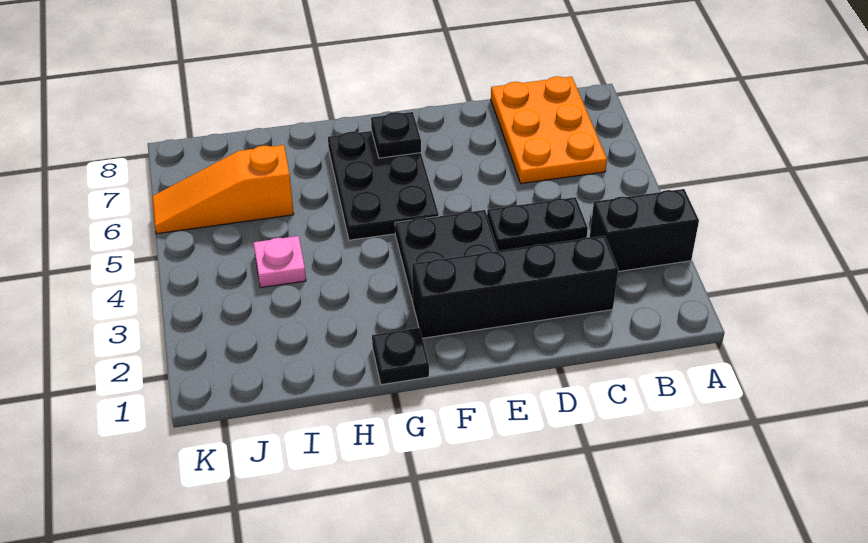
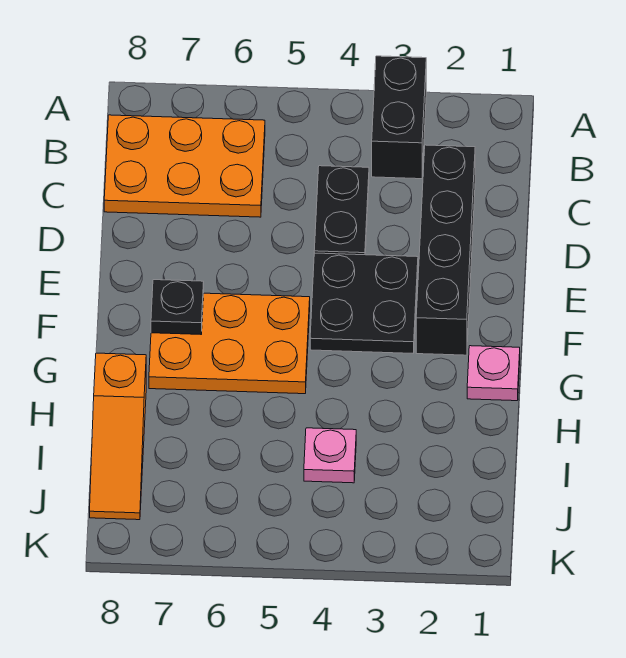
black 2x3 plate [328,131,439,240] -> orange 2x3 plate [149,293,310,394]
black 1x1 plate [372,328,429,385] -> pink 1x1 plate [467,346,520,401]
orange 1x3 slope [152,145,294,234] -> orange 1x3 slope moved to [90,353,146,520]

